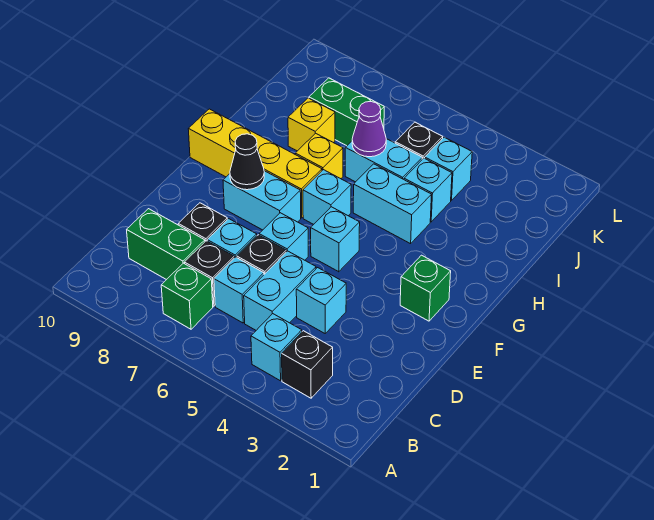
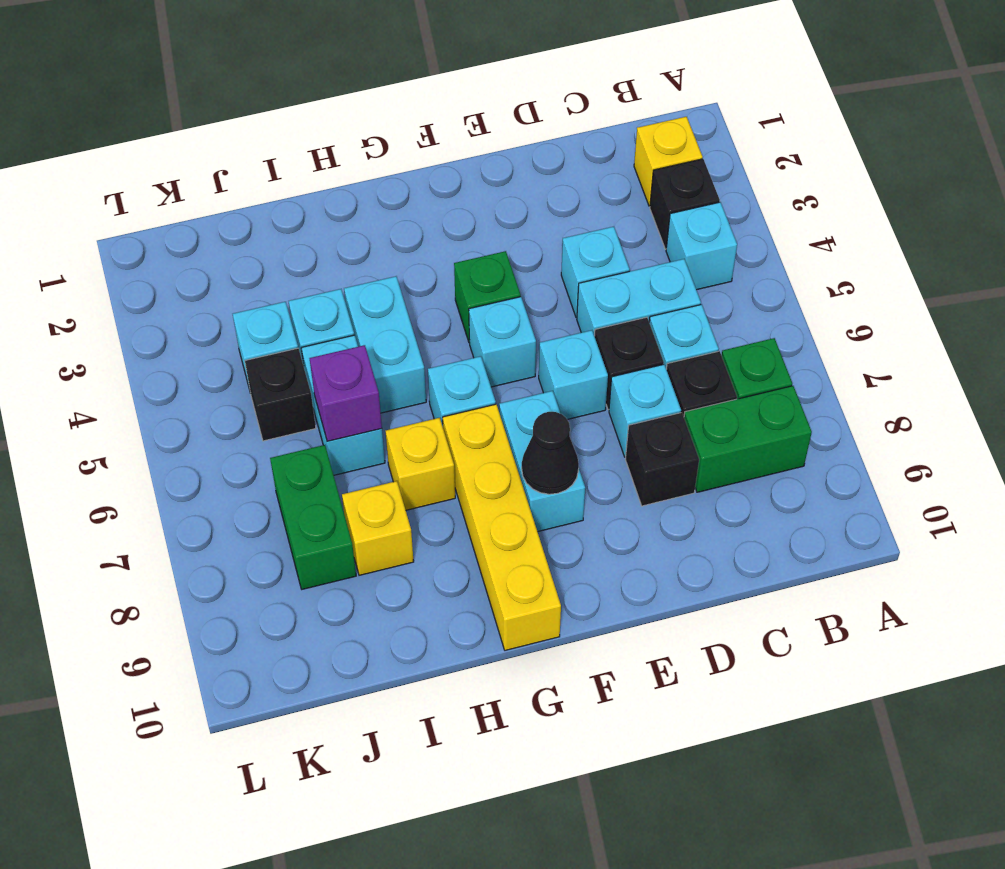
none -> yellow 1x1 brick [634,117,703,206]
green 1x2 brick [127,209,205,280] -> green 1x2 brick turned to [684,386,812,492]
green 1x1 brick [400,255,451,321] -> green 1x1 brick moved to [454,251,521,343]
purple 1x1 cone [352,102,386,157] -> purple 1x1 brick [309,345,382,441]

